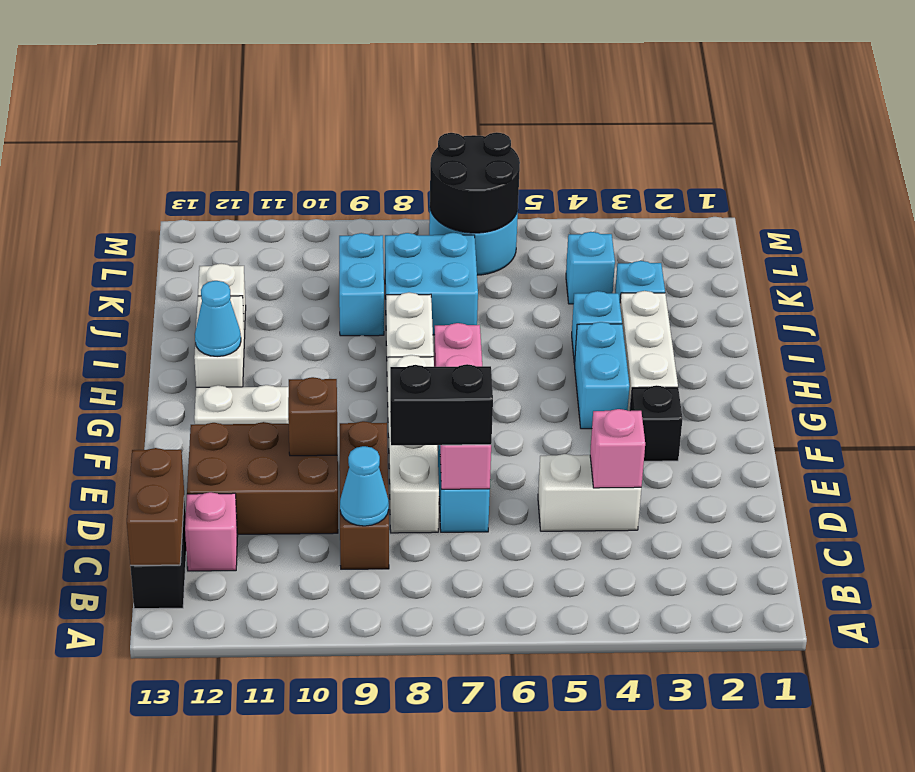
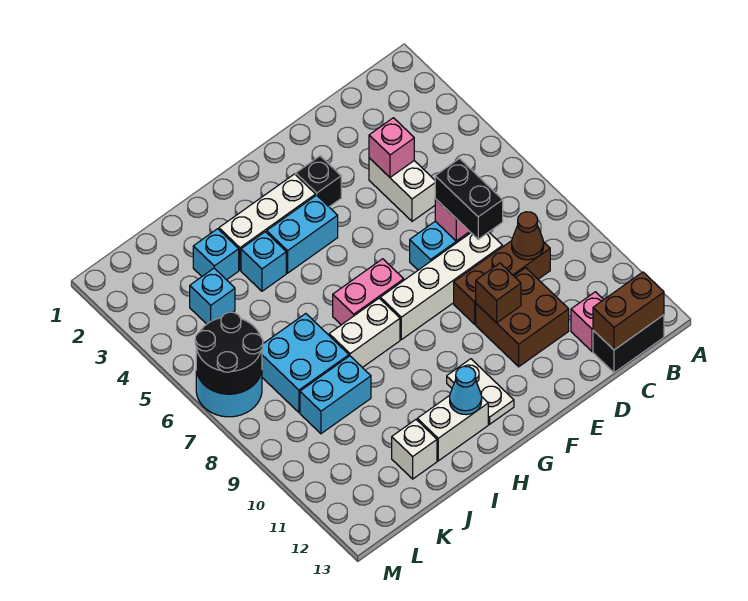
cyan 1x1 cone [340,446,389,526] -> brown 1x1 cone [512,212,544,260]
brown 2x3 brick [187,422,338,534] -> brown 2x2 brick [476,268,569,367]

